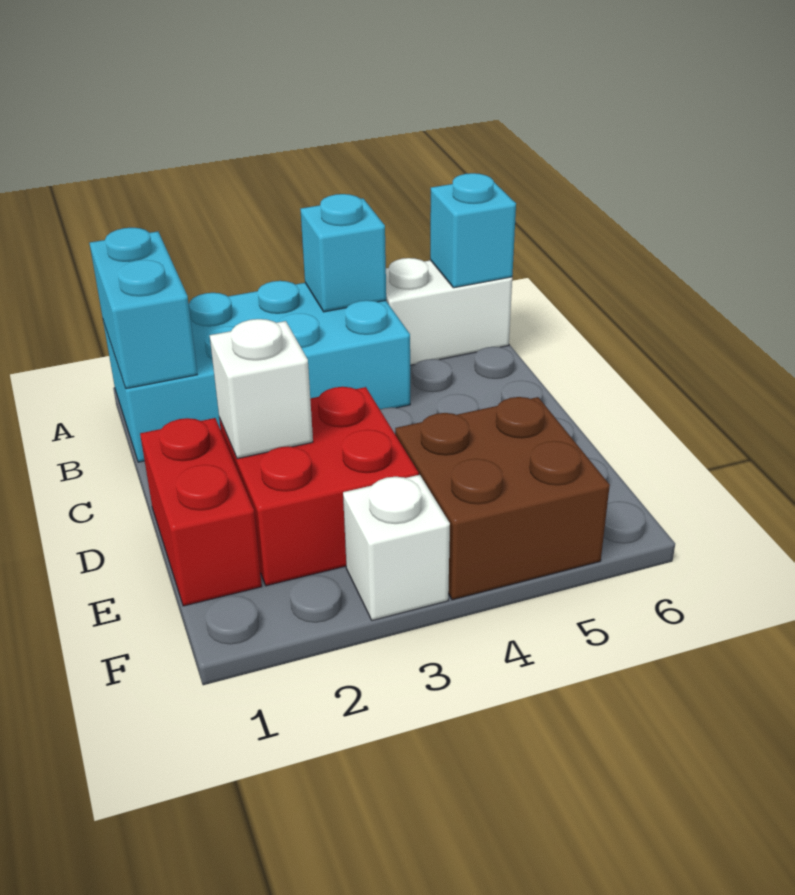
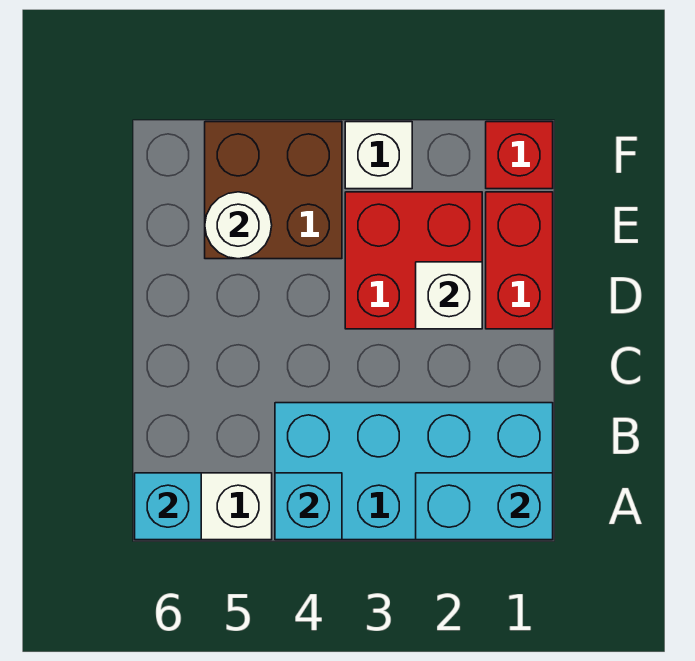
cyan 1x2 brick [90,228,197,389] -> cyan 1x2 brick turned to [416,473,553,540]
none -> white 1x1 round brick [205,192,272,259]
none -> red 1x1 brick [486,122,553,189]

